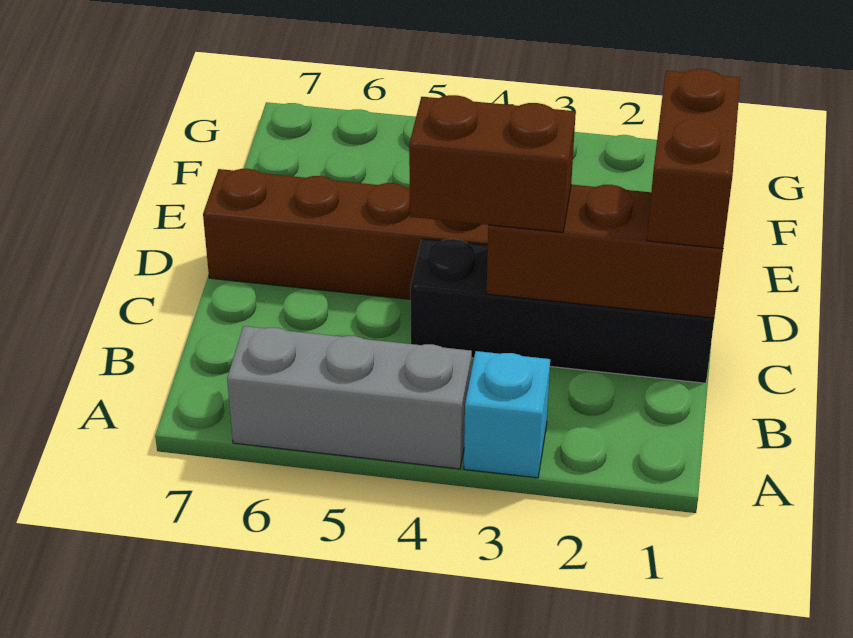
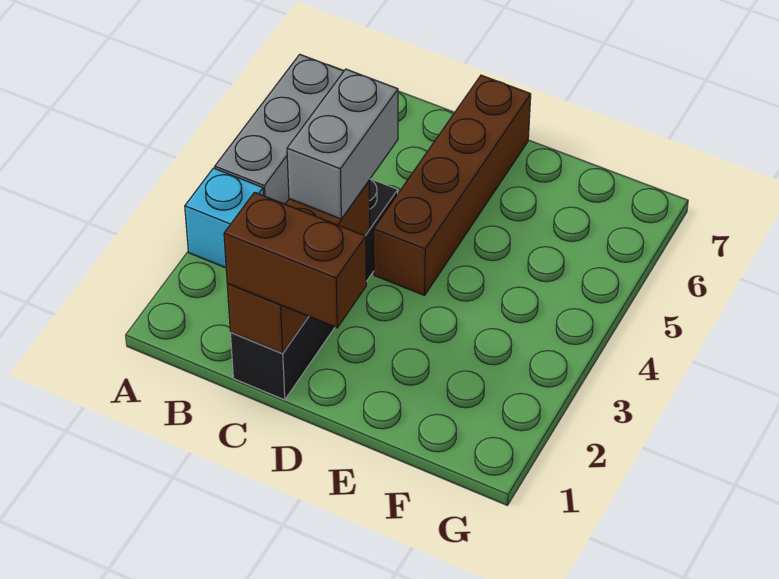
brown 1x2 brick [409,95,576,232] -> grey 1x2 brick [287,69,398,219]

